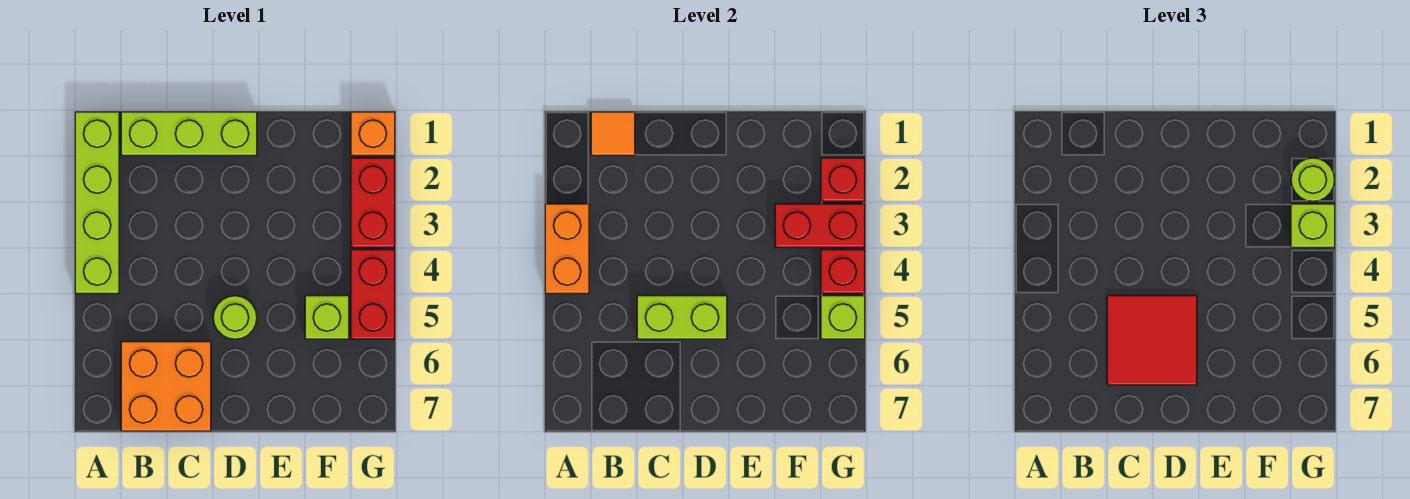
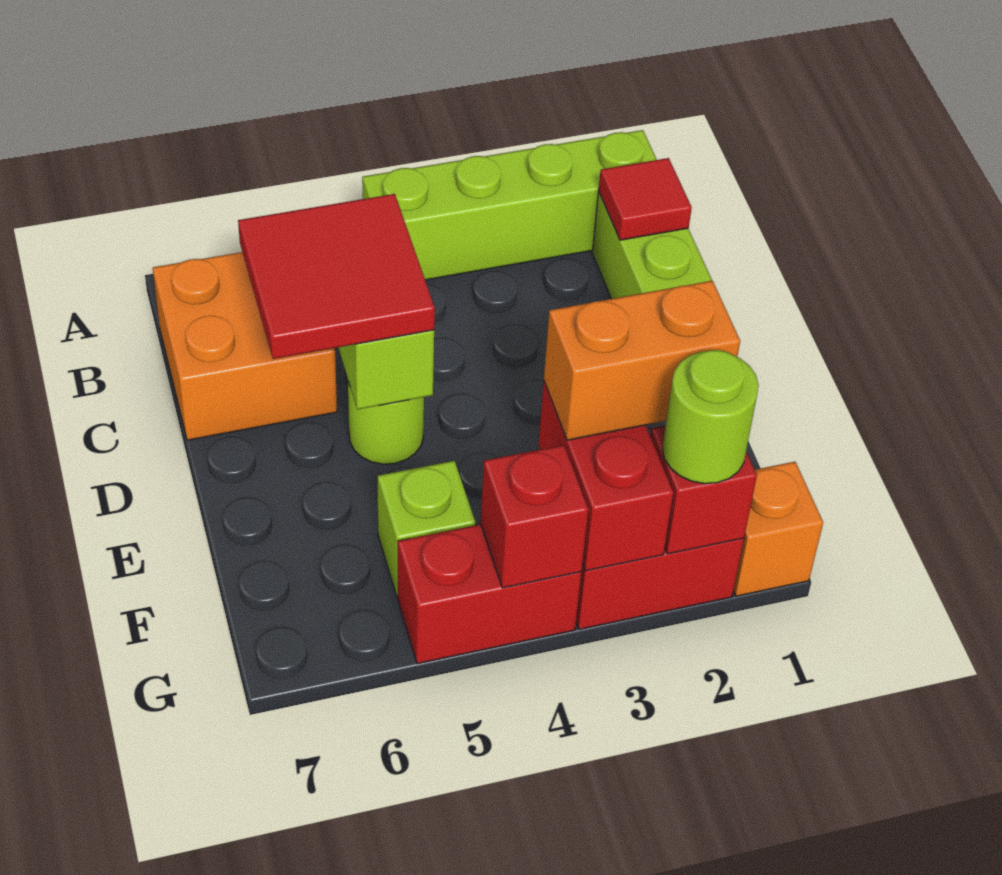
orange 1x2 brick [545,204,589,294] -> orange 1x2 brick moved to [544,281,740,440]
orange 1x1 tile [591,112,635,156] -> red 1x1 tile [599,158,692,240]
lime 1x1 brick [1291,204,1335,248] -> none
lime 1x1 brick [821,296,865,339] -> none

